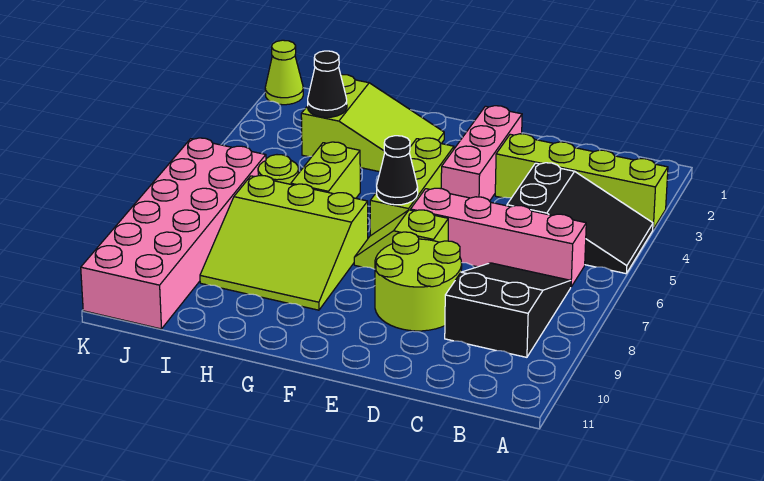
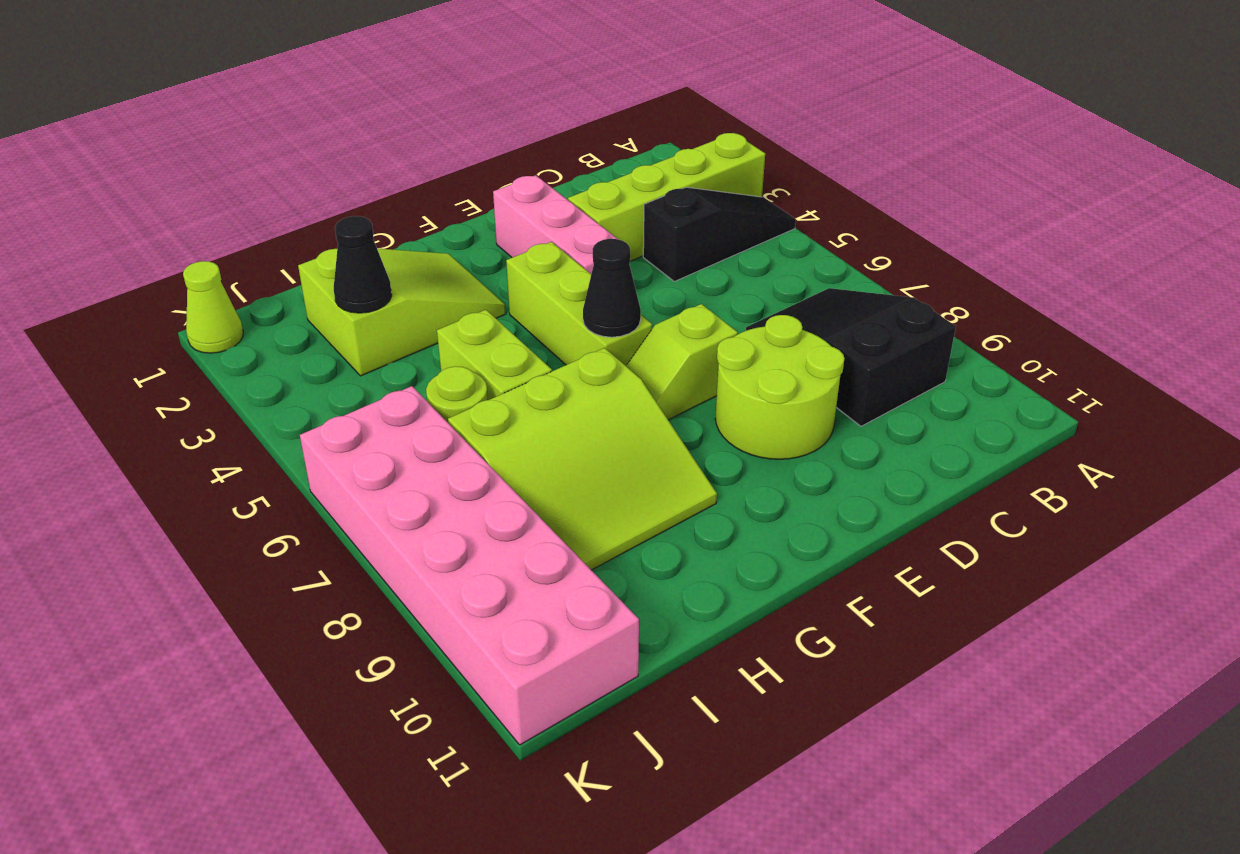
black 2x3 slope [507,163,653,274] -> black 1x3 slope [643,187,796,281]
pink 1x4 brick [411,188,586,287] -> none

